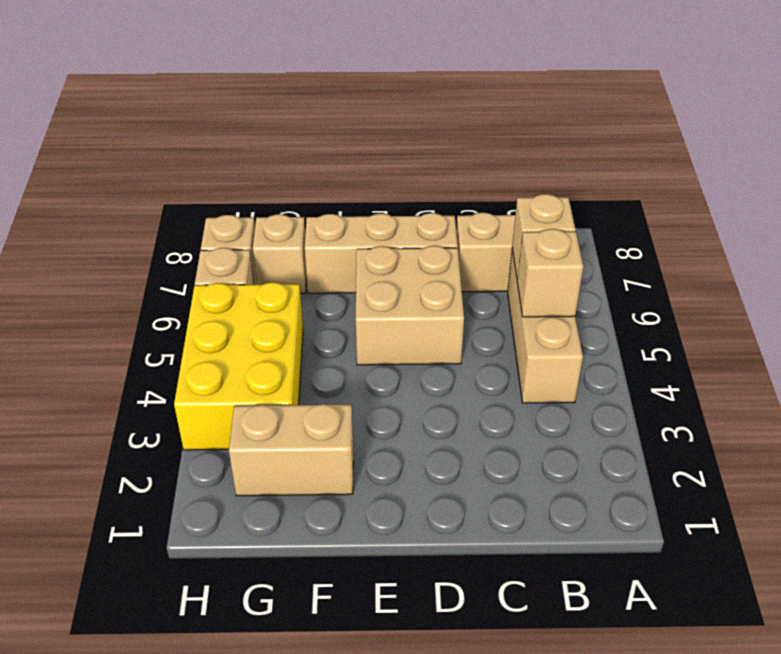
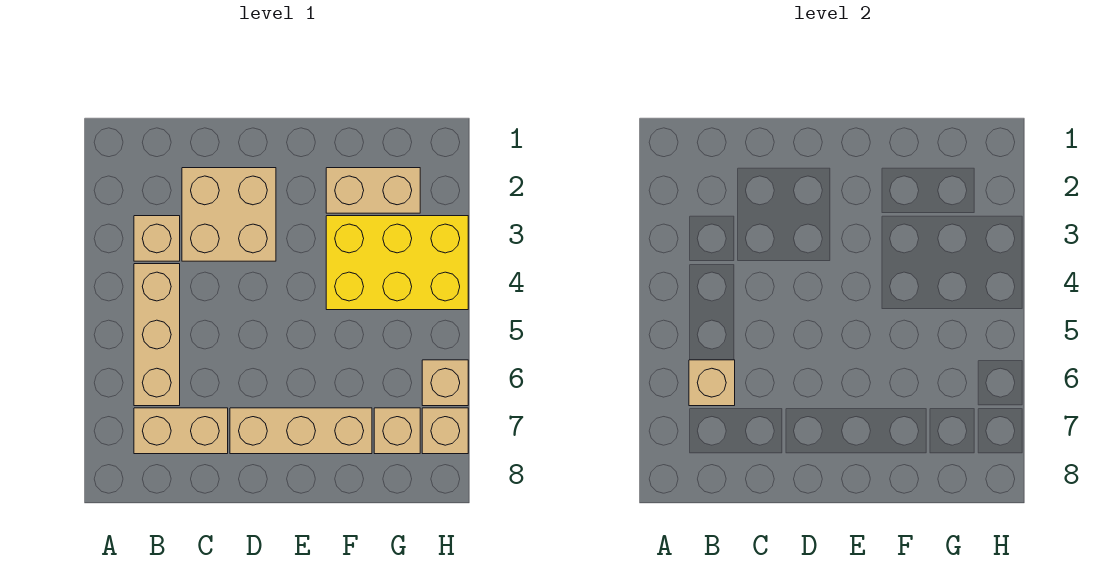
tan 1x1 brick [517,229,583,317] -> tan 1x1 brick moved to [134,216,180,261]
tan 2x2 brick [356,246,464,365] -> tan 2x2 brick moved to [182,168,276,261]
yellow 2x3 brick [174,282,303,450] -> yellow 2x3 brick turned to [326,216,468,310]

